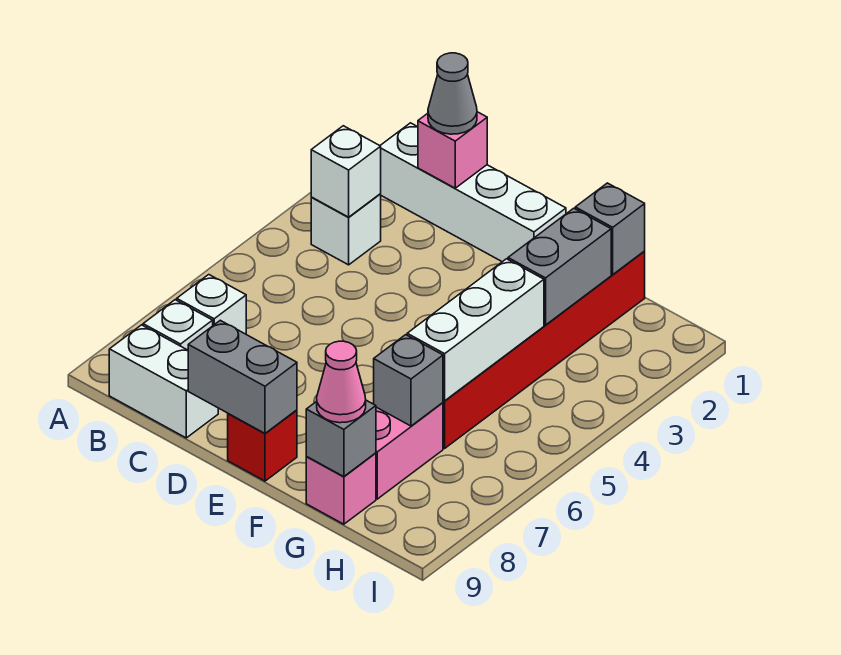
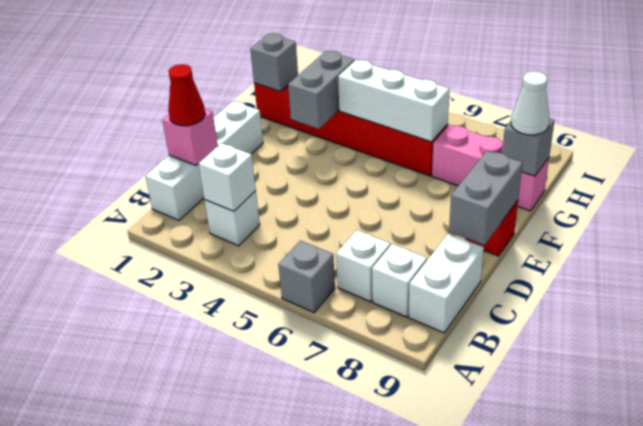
grey 1x1 cone [428,53,477,134] -> red 1x1 cone [168,64,205,126]
grey 1x2 brick [508,208,611,325] -> grey 1x2 brick turned to [288,51,354,129]
grey 1x1 brick [374,335,443,426] -> grey 1x1 brick moved to [278,241,335,313]
pink 1x1 cone [317,341,366,423] -> white 1x1 cone [511,71,550,135]

